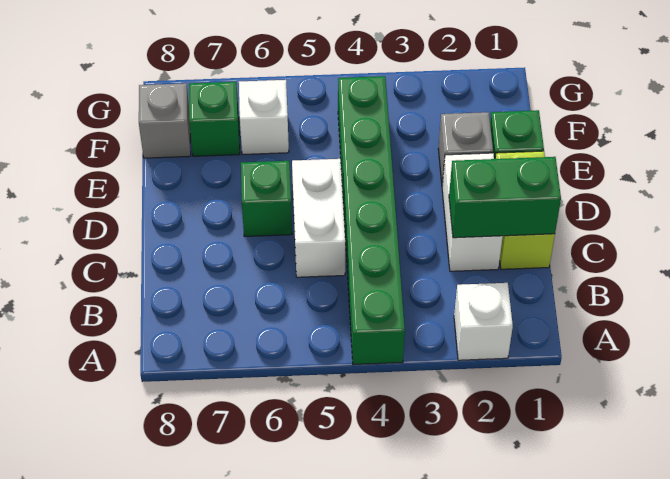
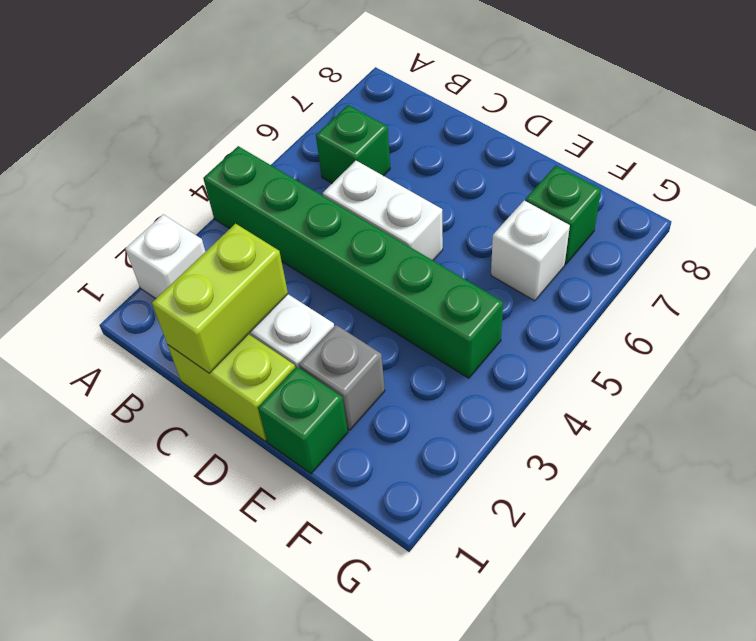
green 1x2 brick [449,157,561,238] -> lime 1x2 brick [152,224,288,373]
green 1x1 brick [241,161,292,237] -> green 1x1 brick moved to [316,105,390,183]
grey 1x1 brick [139,83,191,158] -> none

